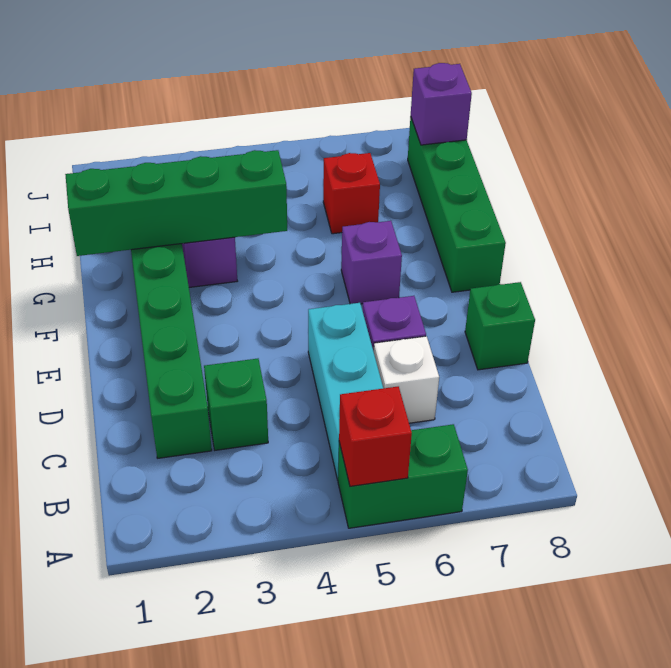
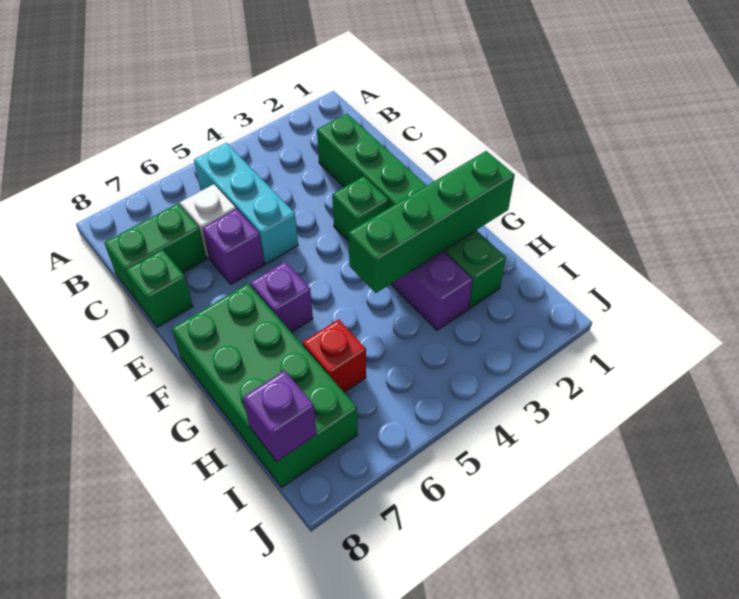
green 1x2 brick [338,424,468,528] -> green 1x2 brick moved to [104,204,207,299]
red 1x1 brick [339,386,412,486] -> none
green 1x1 brick [204,359,268,450] -> green 1x1 brick moved to [332,176,388,241]
green 1x4 brick [408,117,506,292] -> green 2x4 brick [172,284,358,487]

